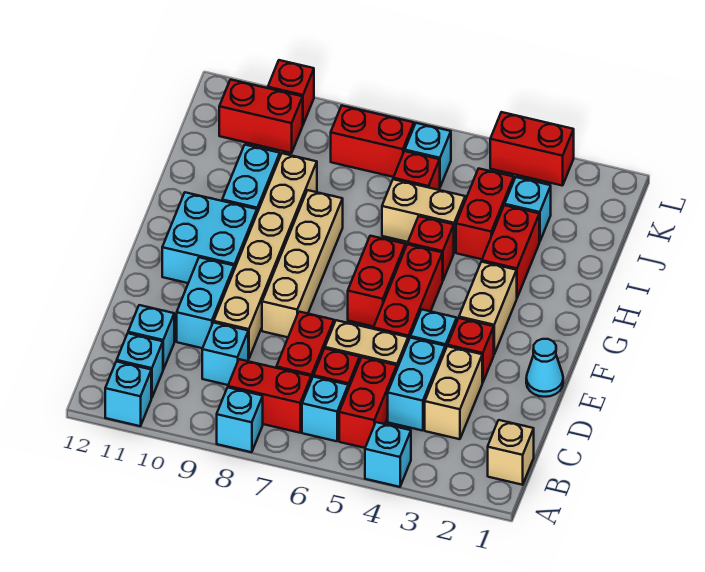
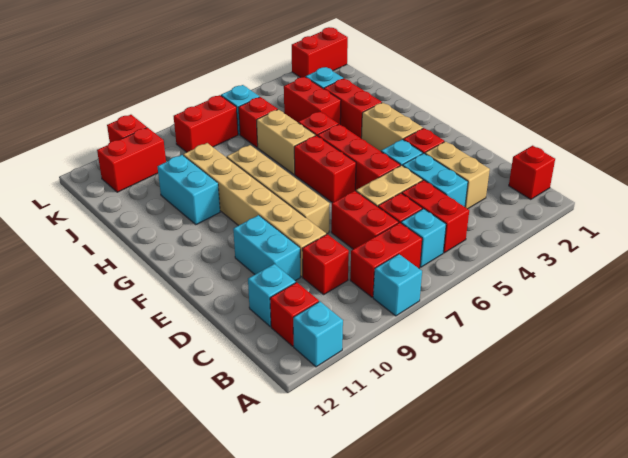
cyan 1x1 brick [365,422,411,487] -> none
tan 1x1 brick [488,420,534,485] -> red 1x1 brick [509,146,555,199]
cyan 1x1 brick [117,333,163,398] -> red 1x1 brick [270,282,319,346]
cyan 1x1 brick [202,322,248,385] -> red 1x1 brick [302,234,349,294]
cyan 1x1 cone [526,339,563,397] -> none
cyan 2x2 brick [162,192,257,283] -> none
tan 1x2 brick [382,179,465,252] -> tan 1x2 brick turned to [257,109,316,174]
red 1x2 brick [490,112,574,186] -> red 1x2 brick moved to [292,27,348,77]

